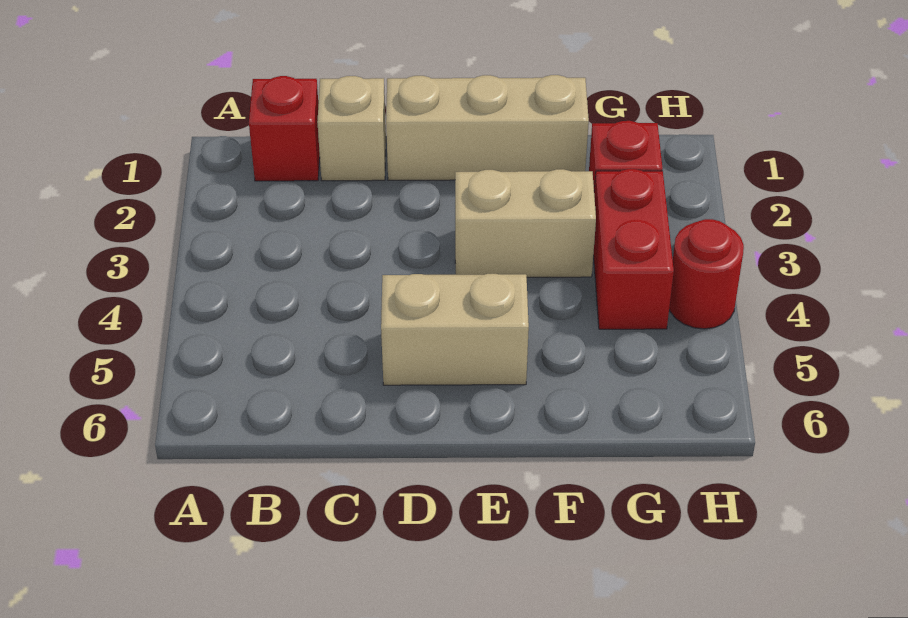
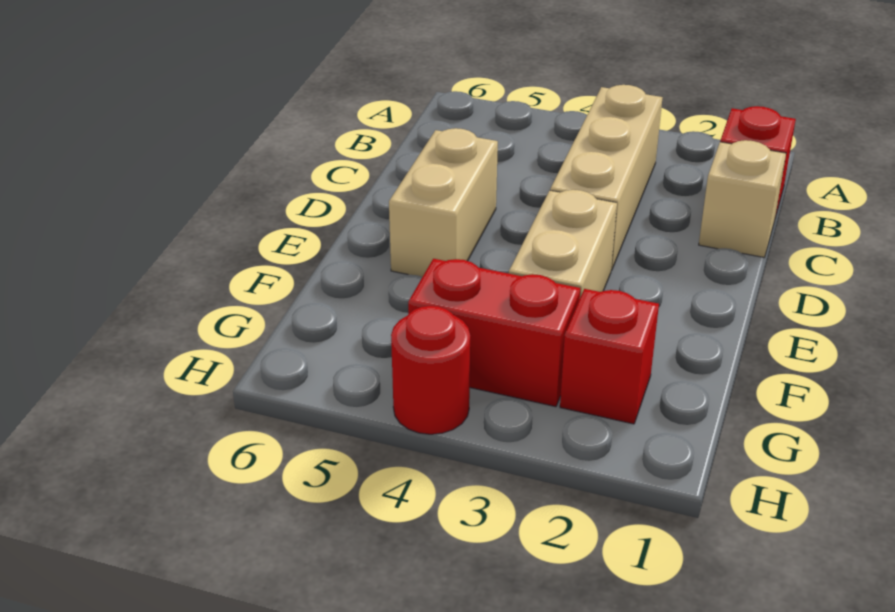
tan 1x3 brick [386,75,589,180] -> tan 1x3 brick moved to [550,85,663,271]

